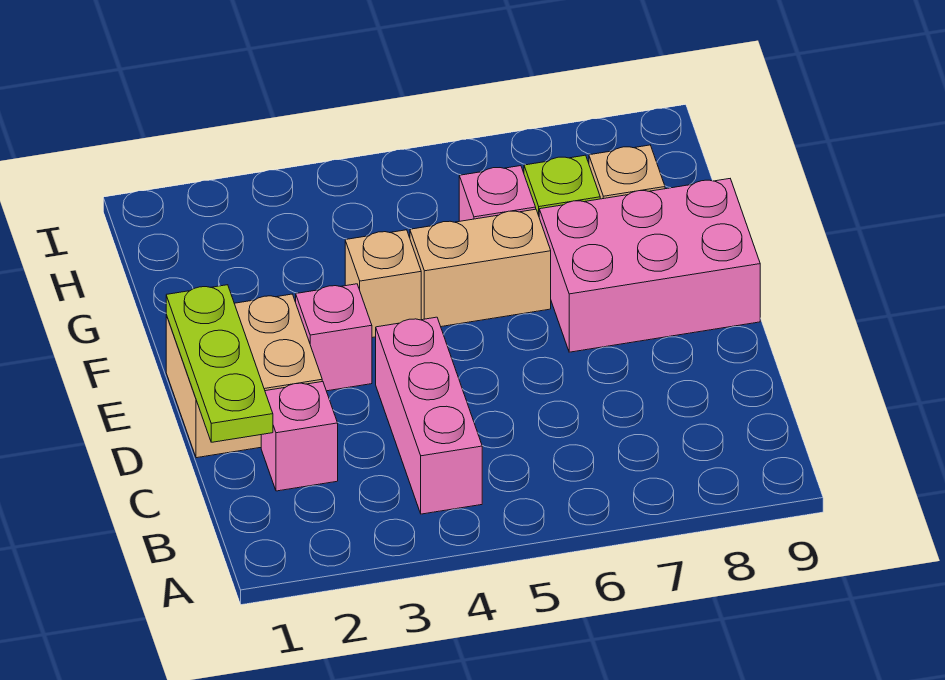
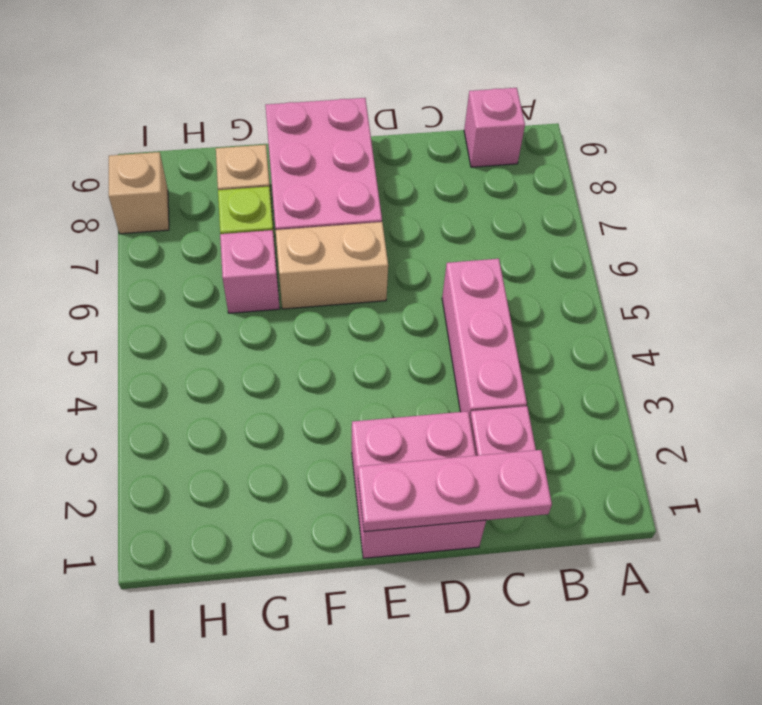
pink 1x3 brick [376,317,482,514] -> pink 1x3 brick turned to [442,259,527,418]
lime 1x3 plate [166,285,273,442] -> pink 1x3 plate [358,450,552,532]
tan 2x2 brick [166,294,322,458] -> pink 2x2 brick [352,411,486,558]
pink 1x1 brick [296,284,372,391] -> pink 1x1 brick moved to [464,88,525,167]
tan 1x1 brick [345,230,421,338] -> tan 1x1 brick moved to [109,152,169,234]
tan 1x2 brick [410,209,551,327] -> tan 1x2 brick turned to [276,222,388,309]

